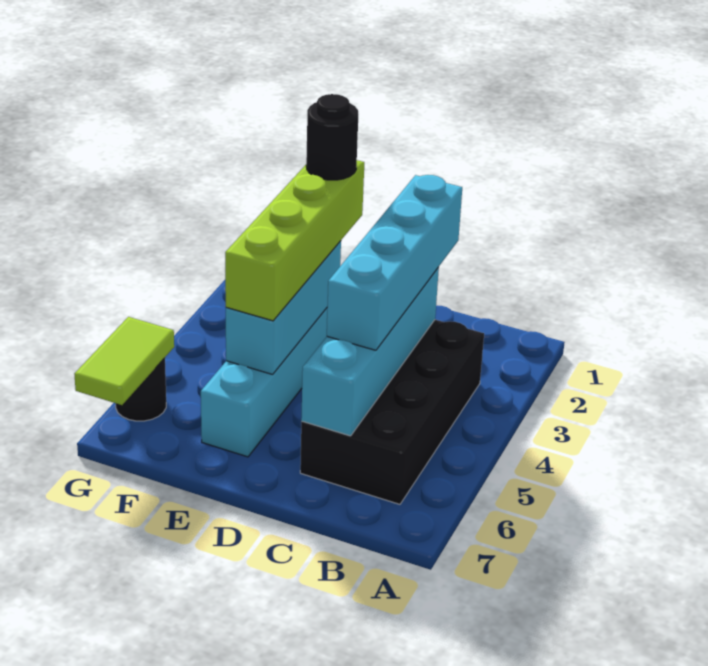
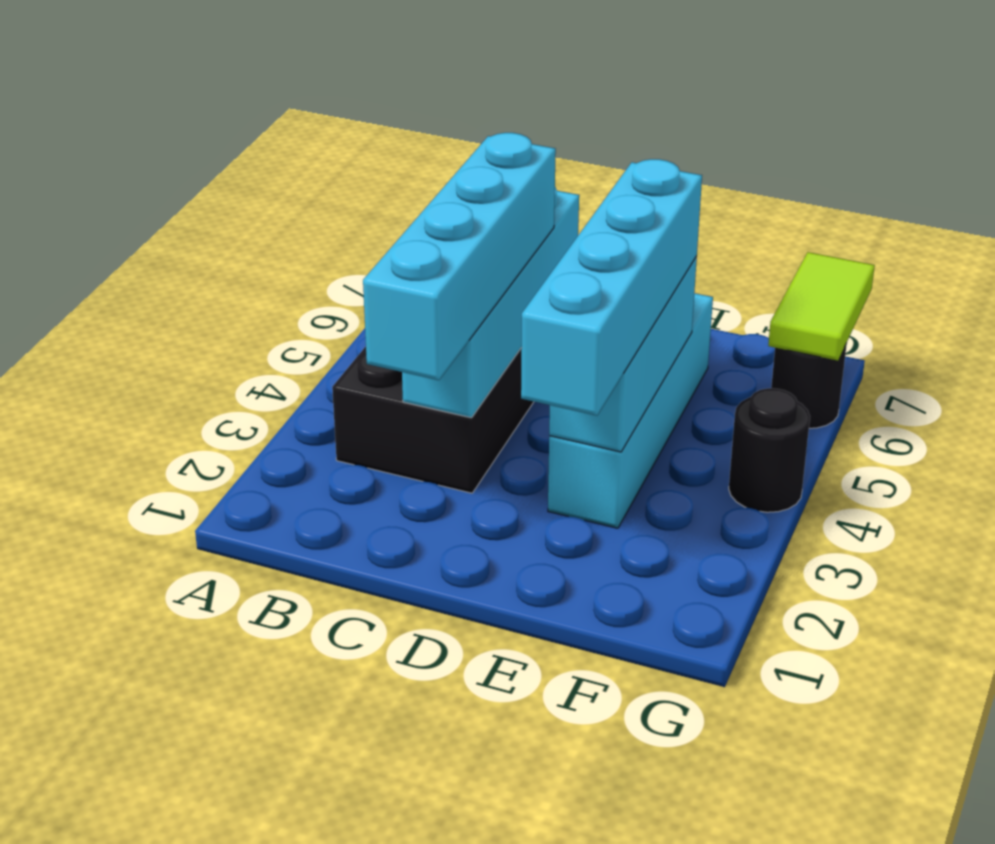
lime 1x4 brick [225,160,364,321] -> cyan 1x4 brick [521,159,702,416]
black 1x1 round brick [306,94,358,180] -> black 1x1 round brick moved to [729,388,810,512]

